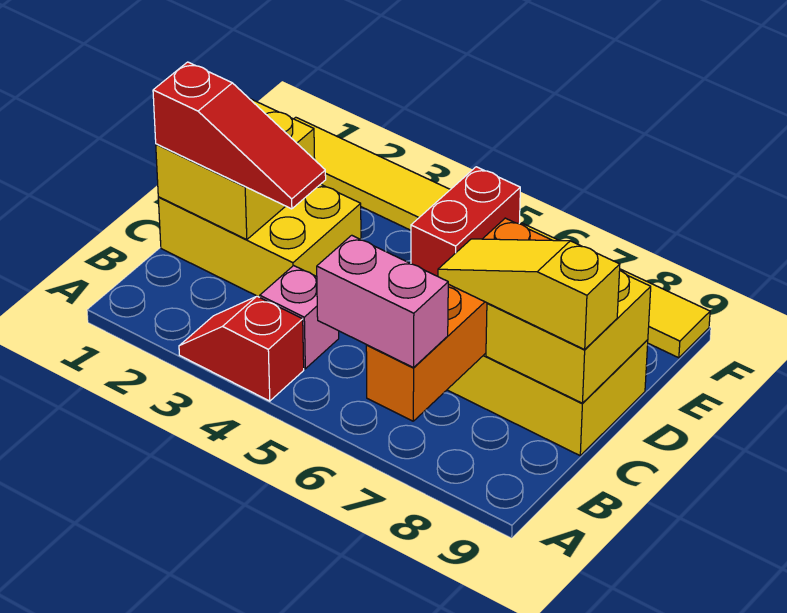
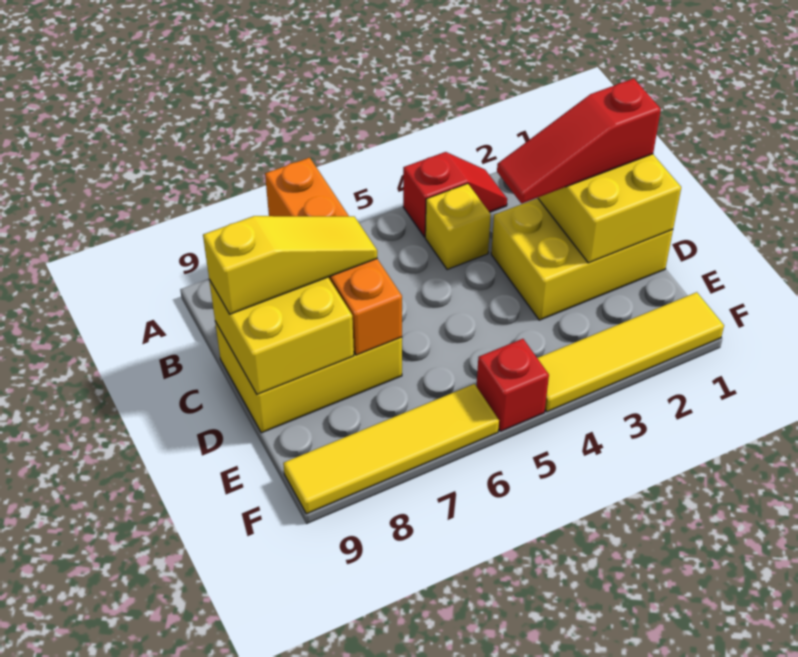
pink 1x2 brick [317,235,448,368] -> none
pink 1x1 brick [260,266,339,369] -> yellow 1x1 brick [425,183,491,270]
red 1x2 brick [411,167,520,276] -> red 1x1 brick [477,339,549,431]

